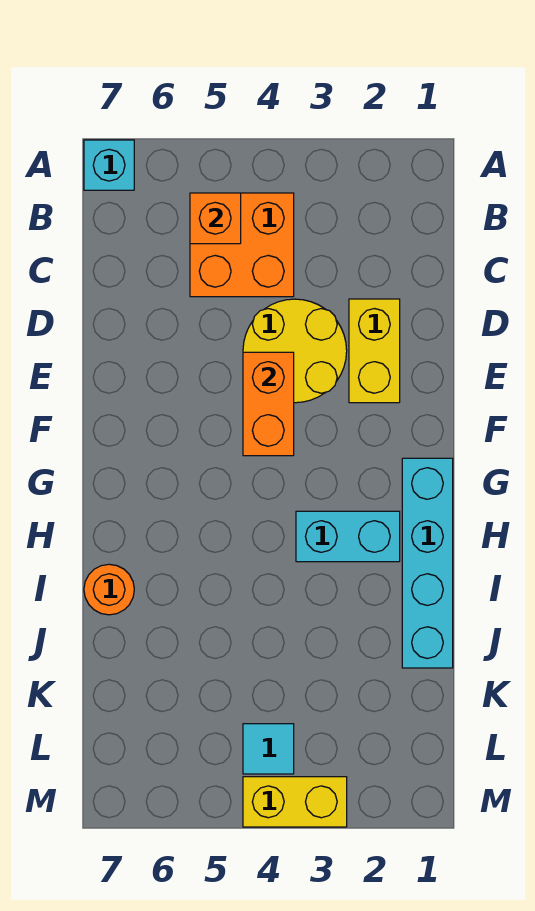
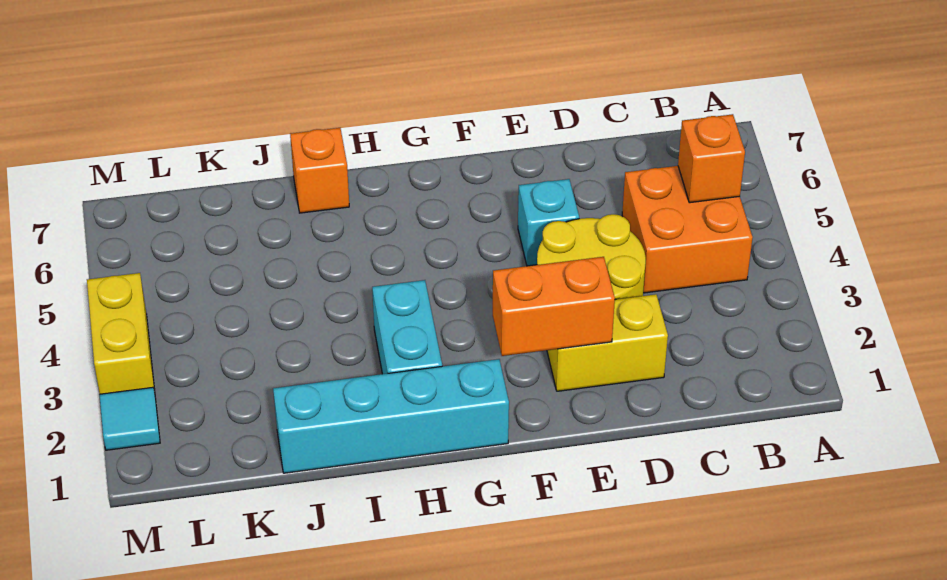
cyan 1x1 brick [84,140,134,190] -> cyan 1x1 brick moved to [518,179,579,266]
orange 1x2 brick [243,352,294,456] -> orange 1x2 brick moved to [493,257,615,356]
orange 1x1 round brick [84,564,134,615] -> orange 1x1 brick [290,128,349,213]
cyan 1x1 tile [243,724,294,774] -> cyan 1x1 tile moved to [99,387,160,450]

